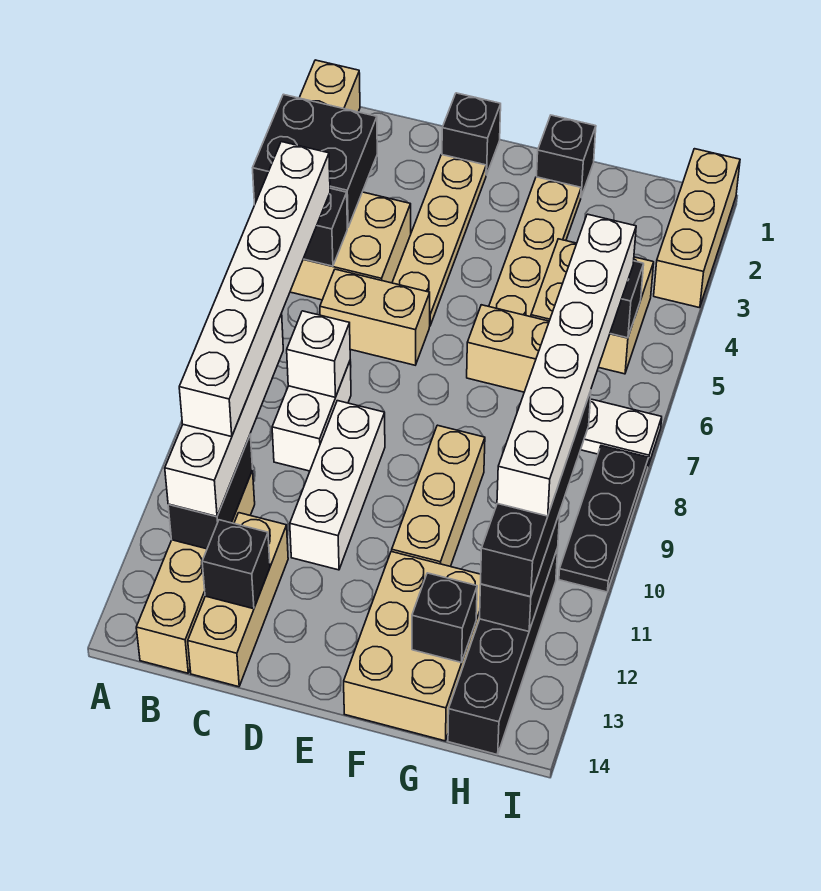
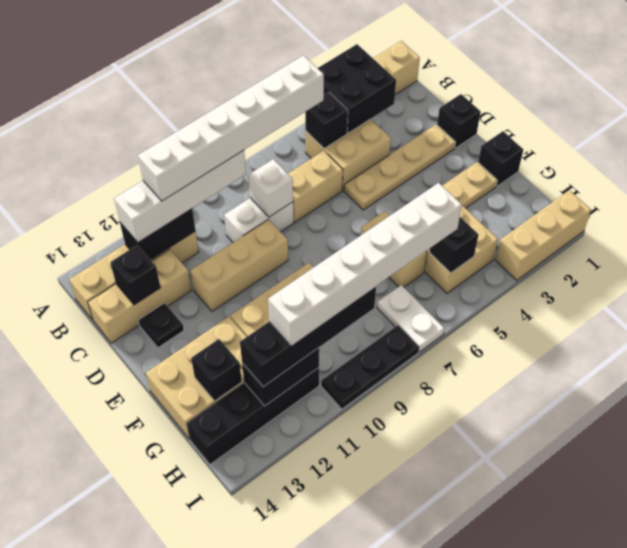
tan 1x2 brick [320,269,430,365] -> tan 1x2 brick turned to [288,151,343,222]
white 1x3 brick [290,401,385,570] -> tan 1x3 brick [191,220,288,311]
none -> black 1x1 plate [139,303,184,348]

